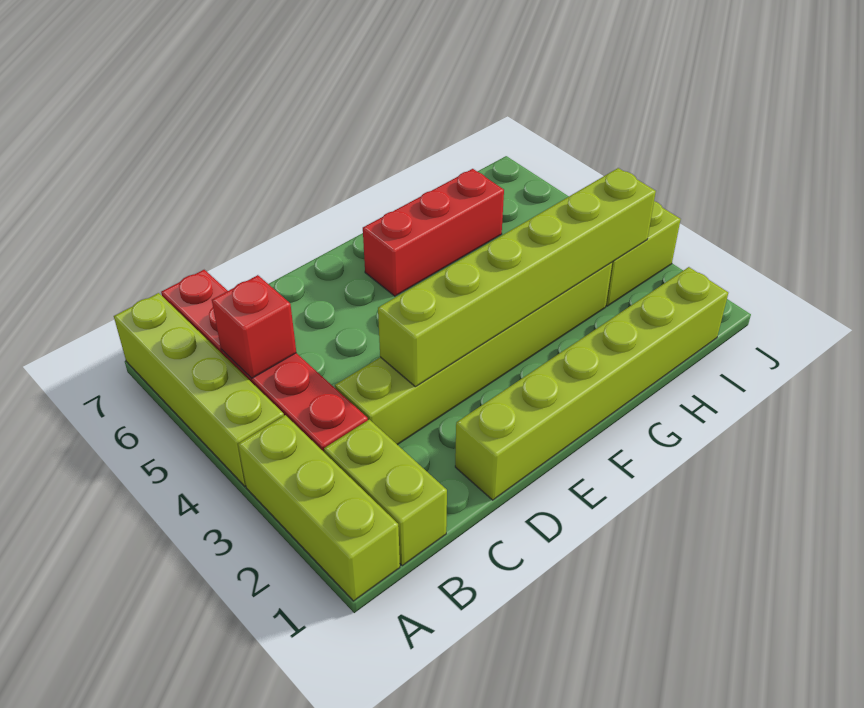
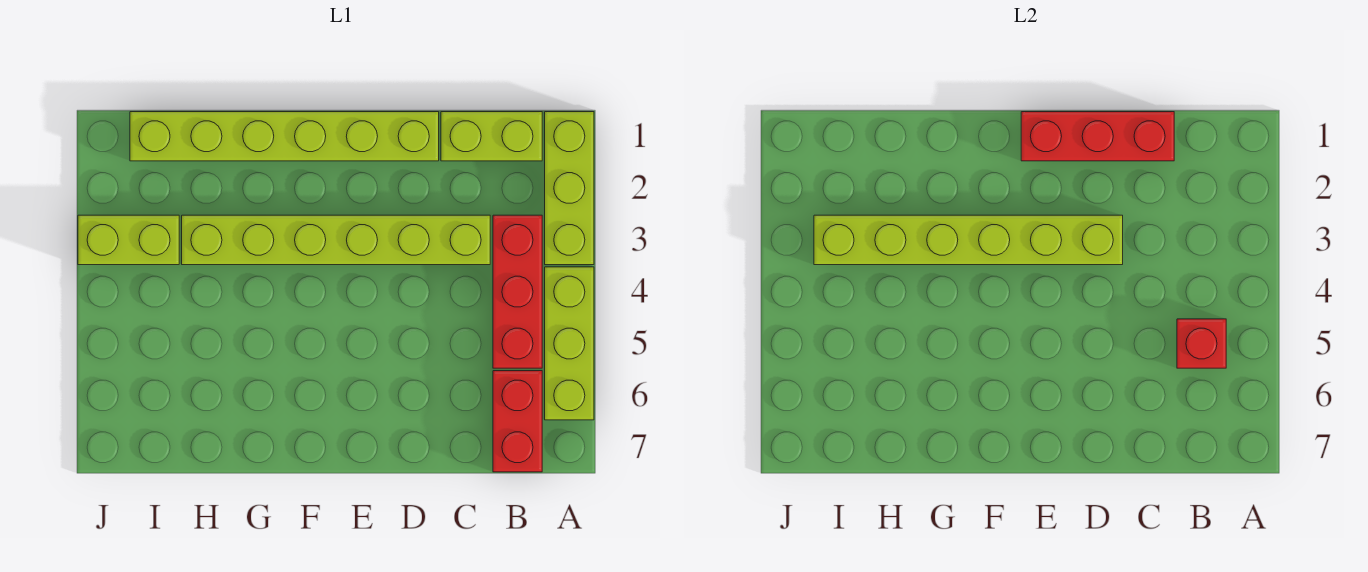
lime 1x4 brick [114,293,284,486] -> lime 1x3 brick [545,267,594,420]
lime 1x2 brick [324,420,447,566] -> lime 1x2 brick turned to [441,112,542,161]
red 1x3 brick [363,169,504,296] -> red 1x3 brick moved to [1021,112,1174,161]

